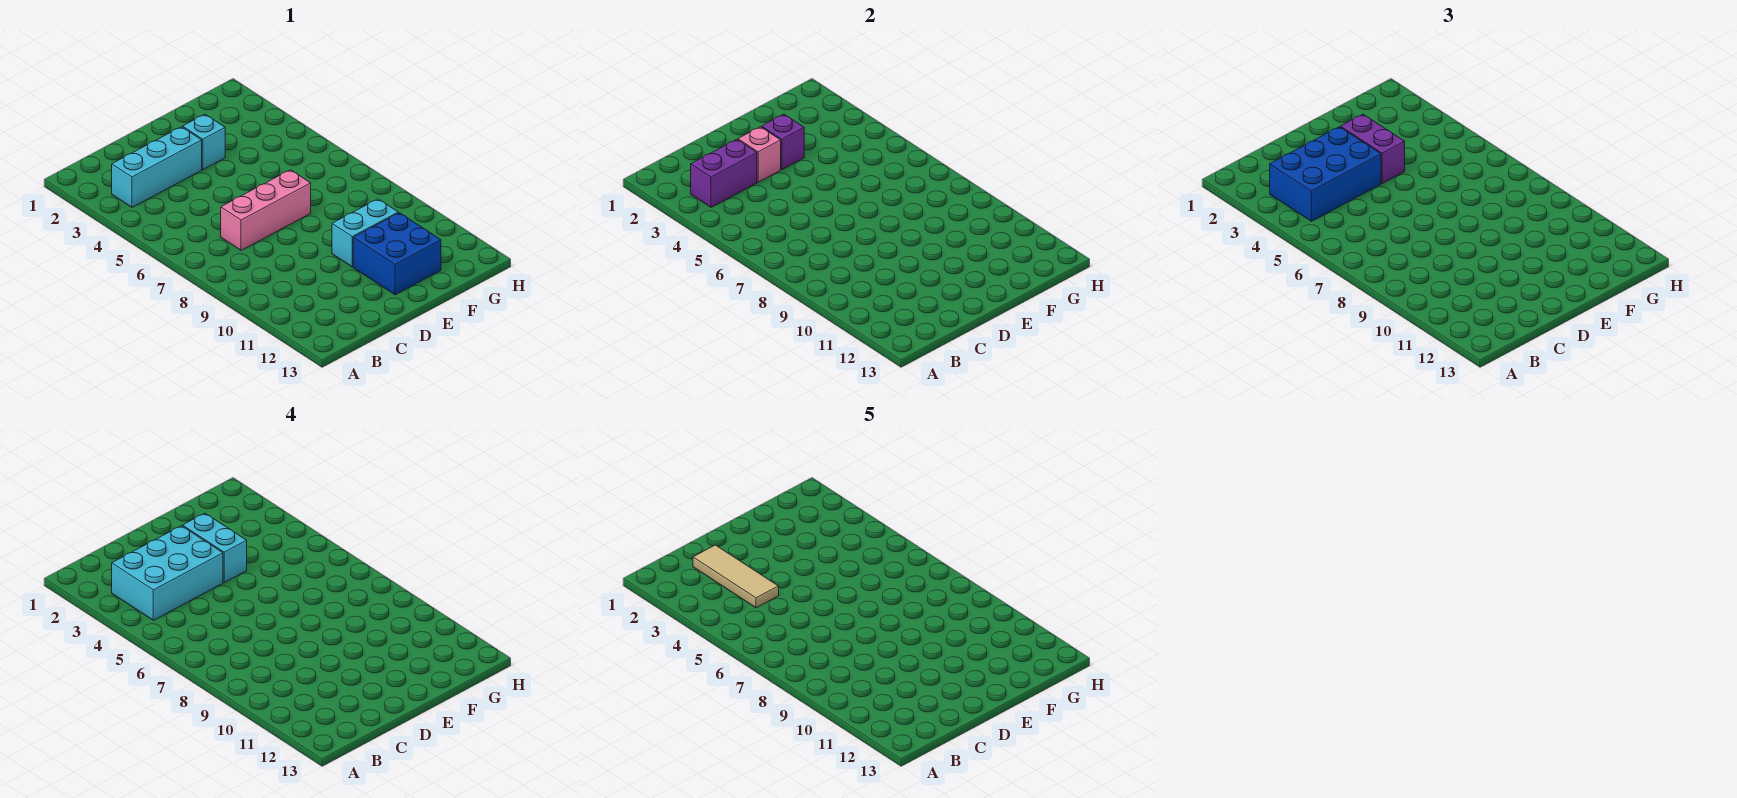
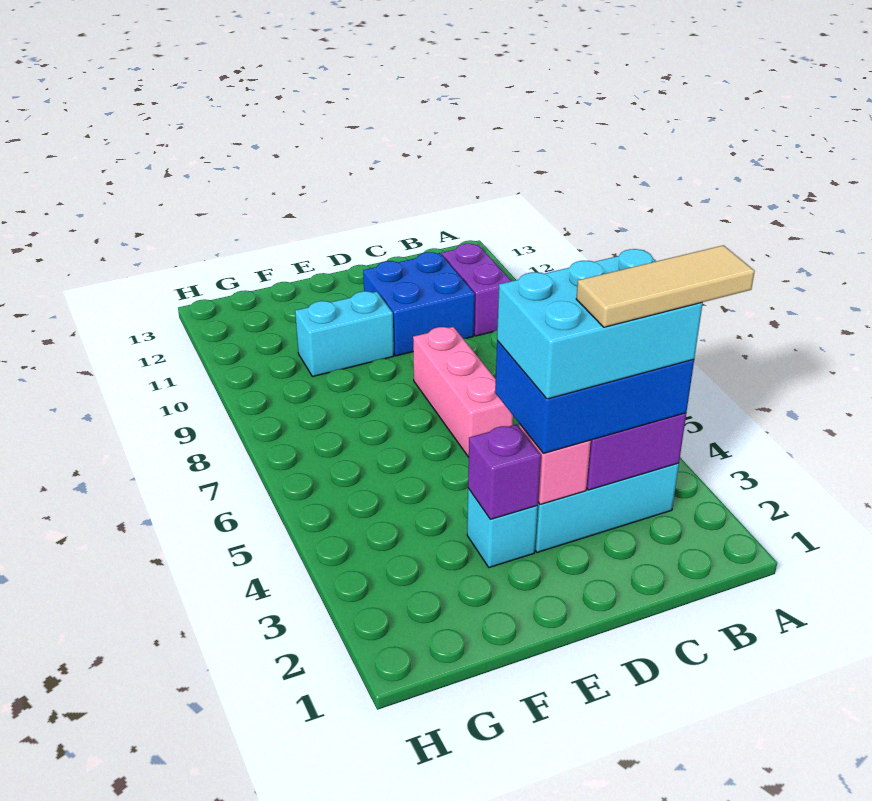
tan 1x3 tile [693,545,779,608] -> tan 1x3 tile turned to [576,245,755,327]
pink 1x3 brick [221,170,311,250] -> pink 1x3 brick turned to [413,327,513,457]
purple 1x2 brick [1341,114,1405,183] -> purple 1x2 brick moved to [442,244,511,336]
cyan 1x2 brick [183,513,247,582] -> none
blue 2x2 brick [353,213,441,295] -> blue 2x2 brick moved to [363,252,475,356]

